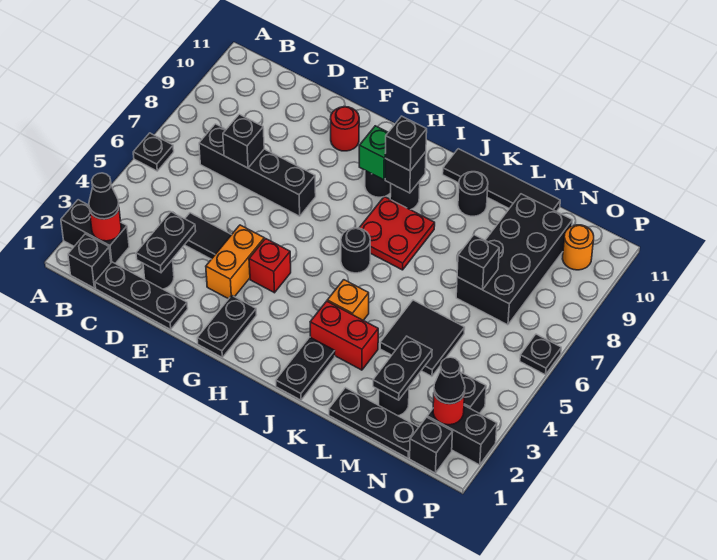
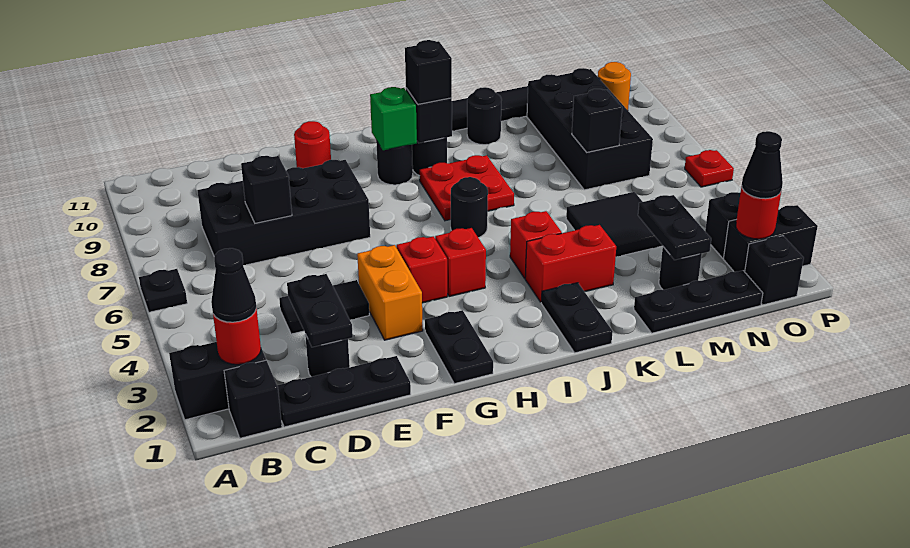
black 1x4 brick [199,124,316,216] -> black 2x4 brick [197,160,370,265]
none -> red 1x1 brick [435,228,486,296]
orange 1x1 brick [327,280,369,320] -> red 1x1 brick [510,211,562,278]
black 1x1 plate [520,334,561,375] -> red 1x1 plate [685,150,734,187]

